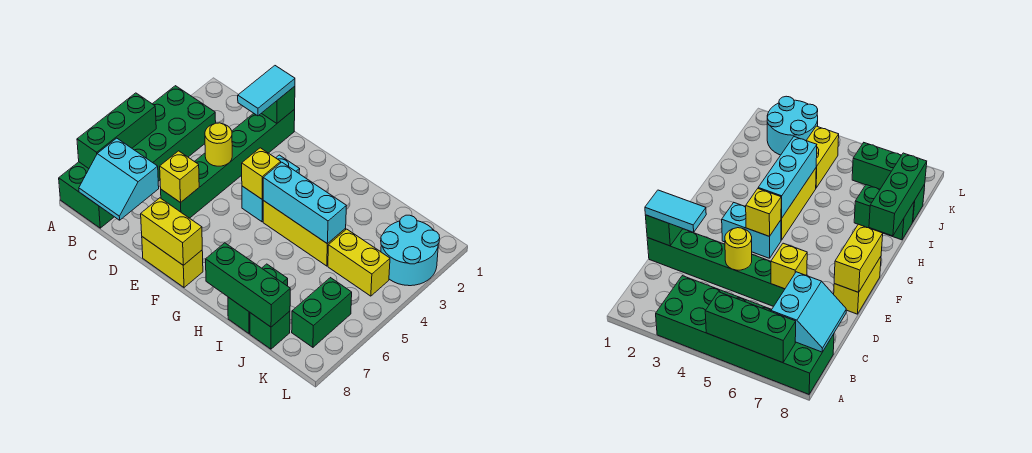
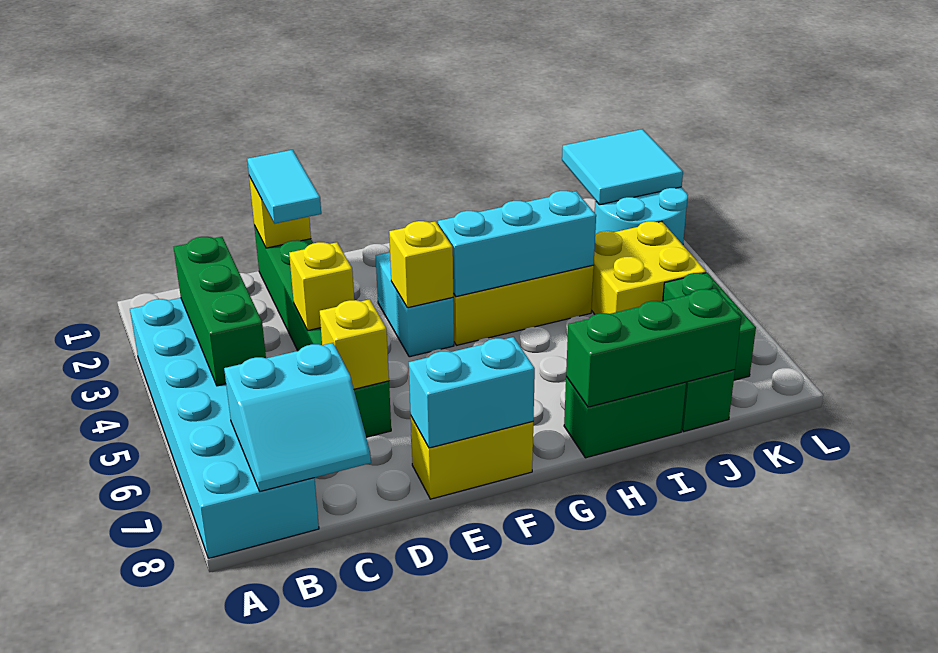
green 2x6 brick [59,86,216,228] -> cyan 2x6 brick [130,298,319,558]
green 1x3 brick [77,93,156,169] -> green 1x3 brick moved to [174,237,266,386]
green 1x1 brick [262,86,295,123] -> yellow 1x1 brick [249,176,311,248]
yellow 1x1 round brick [205,123,232,166] -> yellow 1x1 brick [289,242,354,331]
yellow 1x2 brick [141,198,202,265] -> cyan 1x2 brick [409,337,535,448]
green 1x2 brick [228,264,288,333] -> green 1x2 brick turned to [564,377,686,458]
yellow 1x2 brick [328,229,390,296] -> yellow 2x2 brick [591,221,706,314]
none -> cyan 2x2 tile [562,129,683,205]

